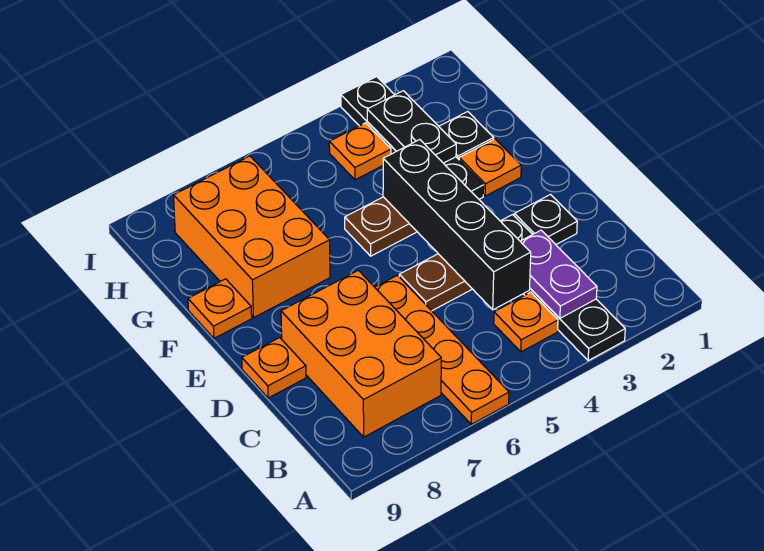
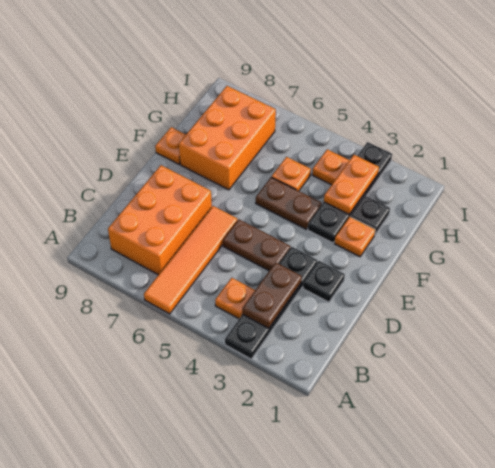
orange 1x4 plate [375,275,509,424] -> orange 1x4 tile [144,206,237,314]
purple 1x2 plate [520,230,597,318] -> brown 1x2 plate [242,263,302,329]
black 1x4 brick [383,140,531,310] -> none
orange 1x1 plate [242,338,306,398] -> orange 1x1 plate moved to [272,157,311,191]
black 1x2 plate [367,91,456,163] -> orange 1x2 plate [324,155,379,214]

